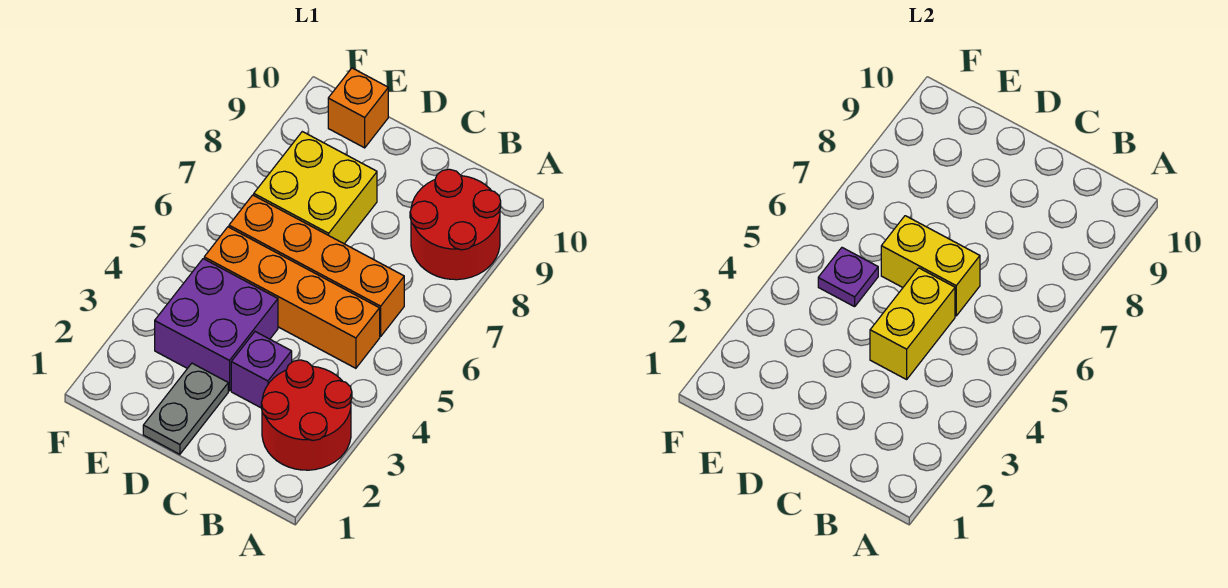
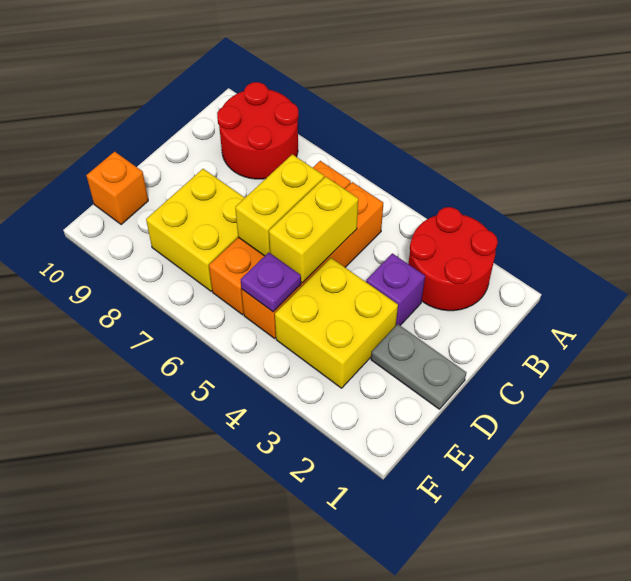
yellow 1x2 brick [870,268,955,379] -> yellow 1x2 brick turned to [269,177,358,283]
purple 2x2 brick [155,259,278,391] -> yellow 2x2 brick [275,258,398,388]

